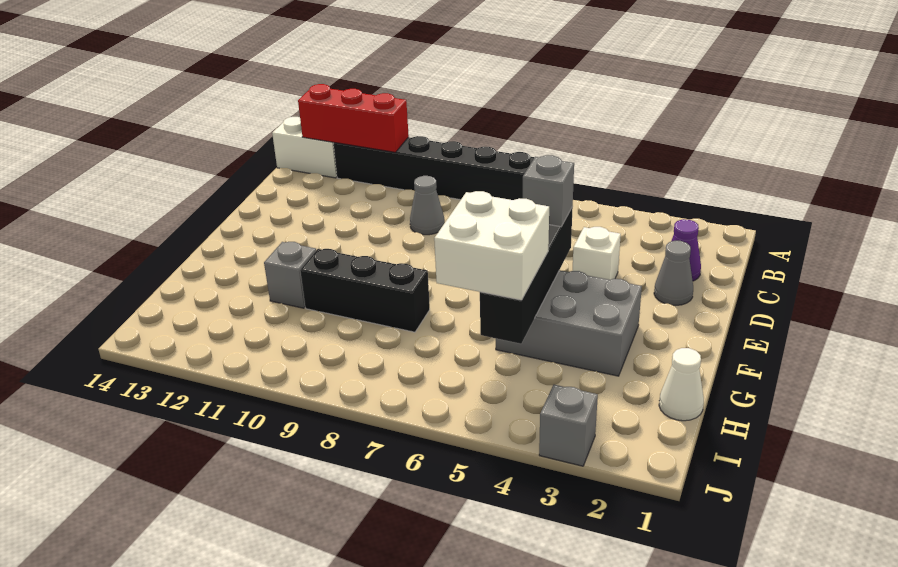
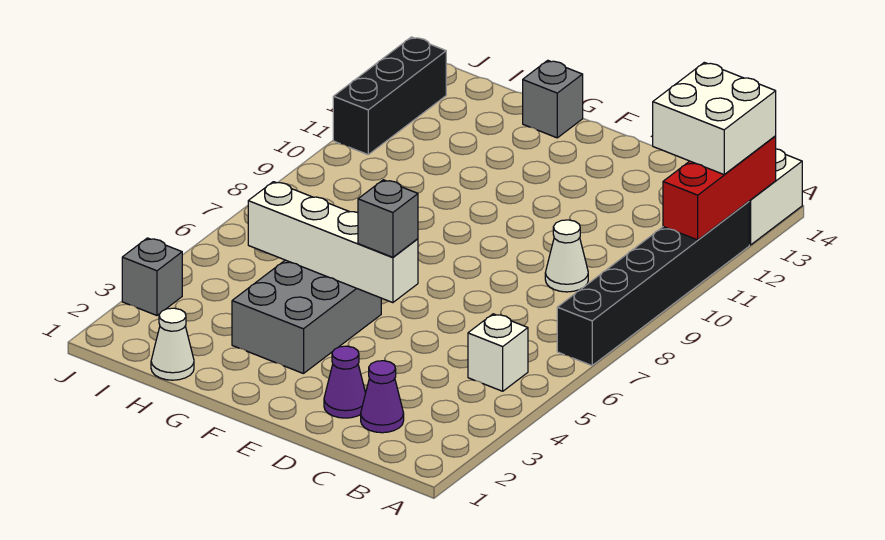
grey 1x1 cone [410,176,445,235] -> white 1x1 cone [545,220,588,292]
grey 1x1 cone [654,241,693,305] -> purple 1x1 cone [324,346,366,418]
white 1x1 brick [573,227,621,280] -> white 1x1 brick moved to [468,314,528,391]
black 1x4 brick [480,207,573,344] -> white 1x4 brick [248,182,418,303]
white 2x2 brick [434,191,549,300] -> white 2x2 brick moved to [653,62,776,175]
black 1x3 brick [300,249,430,332] -> black 1x3 brick moved to [333,37,446,155]
grey 1x1 brick [264,242,316,308] -> grey 1x1 brick moved to [523,60,583,138]

